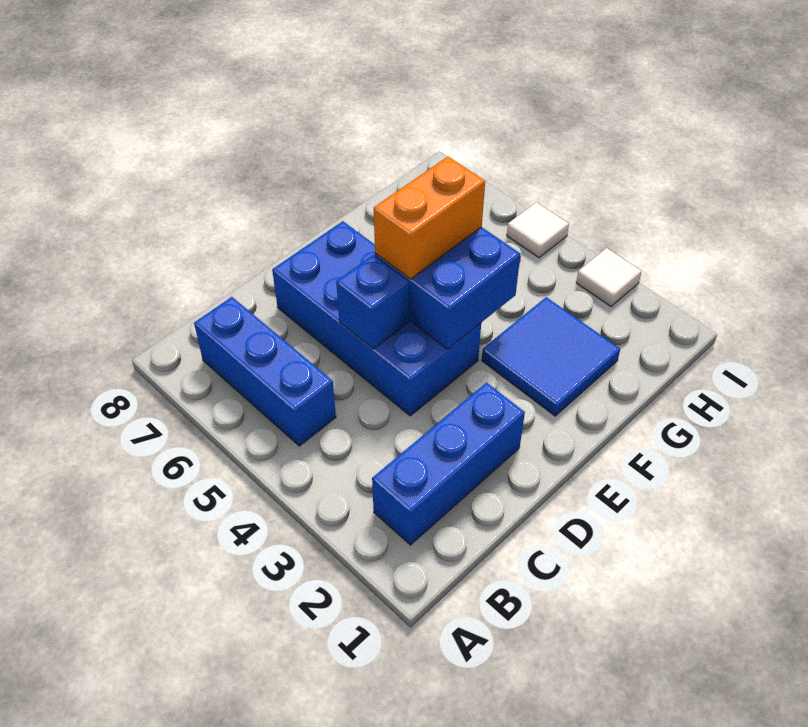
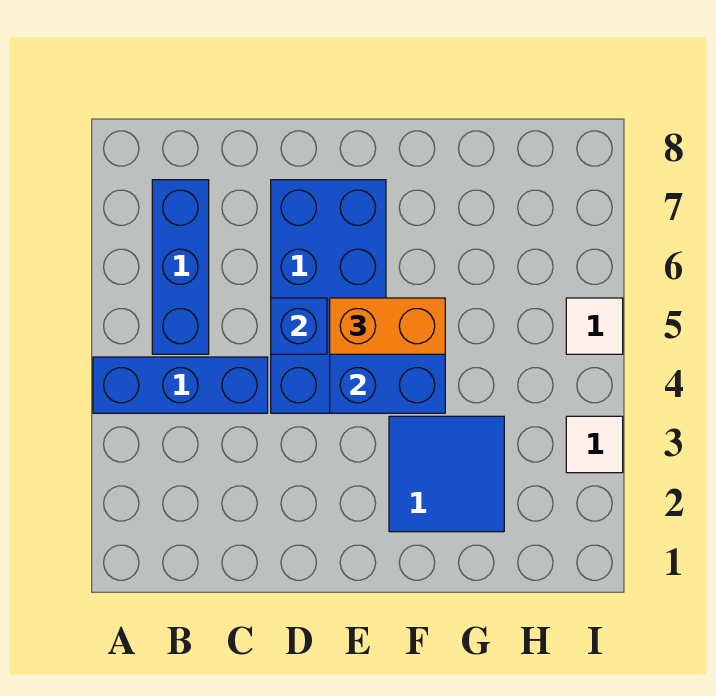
blue 1x3 brick [372,383,525,545] -> blue 1x3 brick moved to [93,357,268,413]

